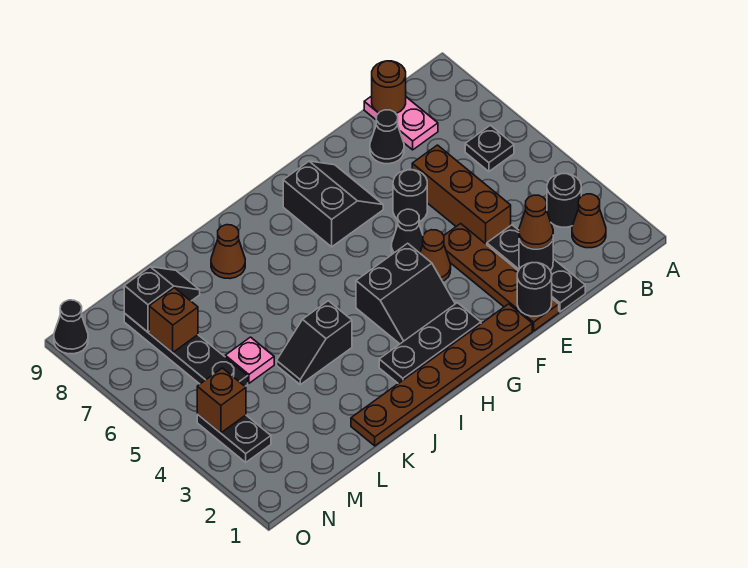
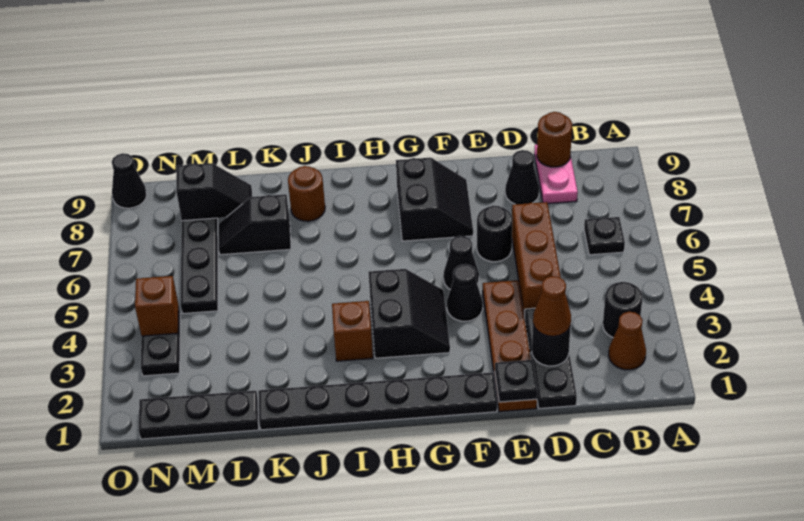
black 1x1 round brick [517,263,552,316] -> black 1x1 plate [495,360,537,402]
brown 1x6 plate [351,304,532,446] -> black 1x6 plate [258,372,497,430]
brown 1x1 cone [420,230,451,281] -> black 1x1 cone [447,264,483,321]
black 1x3 plate [379,303,481,383] -> black 1x3 plate moved to [139,391,259,439]
black 2x2 slope [356,243,455,344] -> black 2x2 slope turned to [368,269,450,358]
black 1x2 slope [277,301,352,385] -> black 1x2 slope moved to [219,194,291,255]
brown 1x1 cone [211,225,245,279] -> brown 1x1 round brick [288,166,325,221]
pink 1x1 plate [225,337,274,383] -> none
brown 1x1 brick [149,288,198,352] -> brown 1x1 brick moved to [332,301,373,361]

